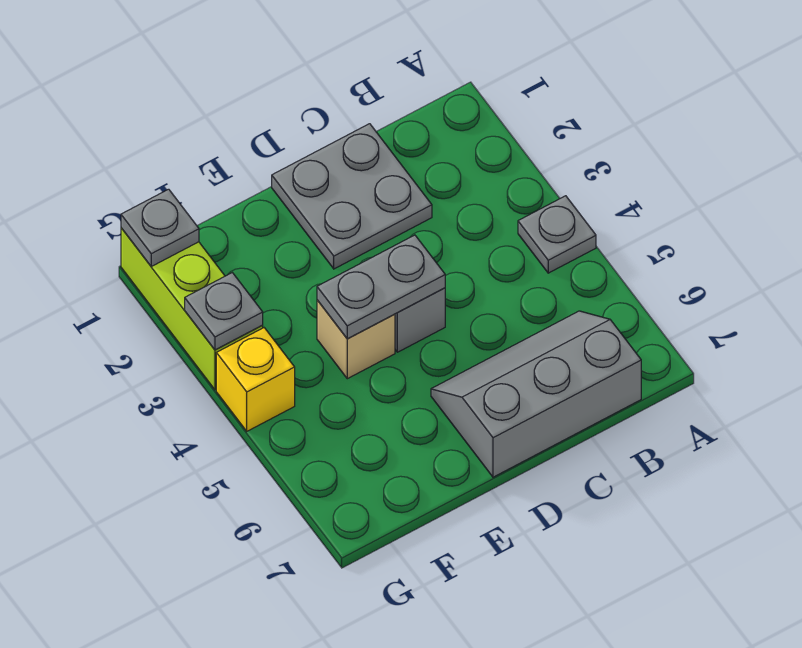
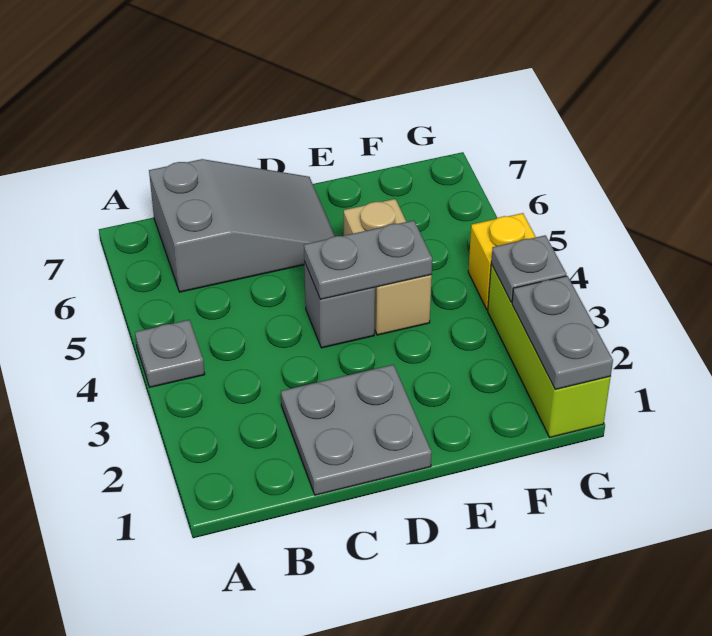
grey 2x3 slope [431,311,641,477] -> grey 2x3 slope turned to [149,159,335,292]
tan 1x1 brick [317,300,395,379] -> tan 1x2 brick [344,199,432,335]
grey 1x1 plate [121,189,199,266] -> grey 1x2 plate [512,276,613,389]

